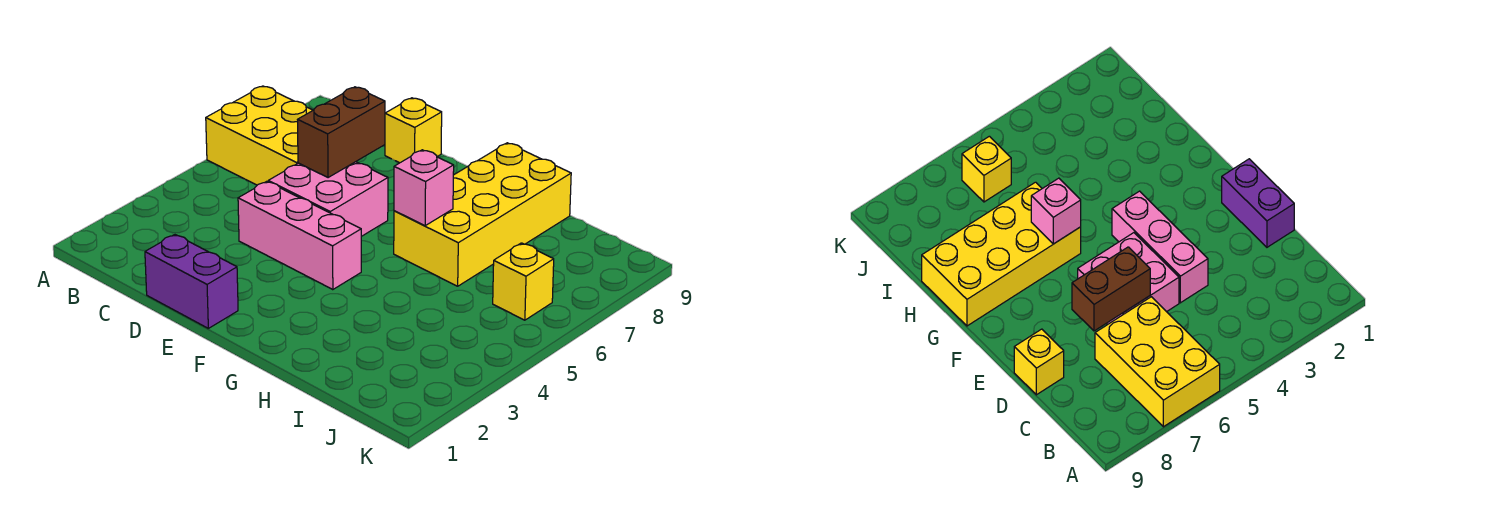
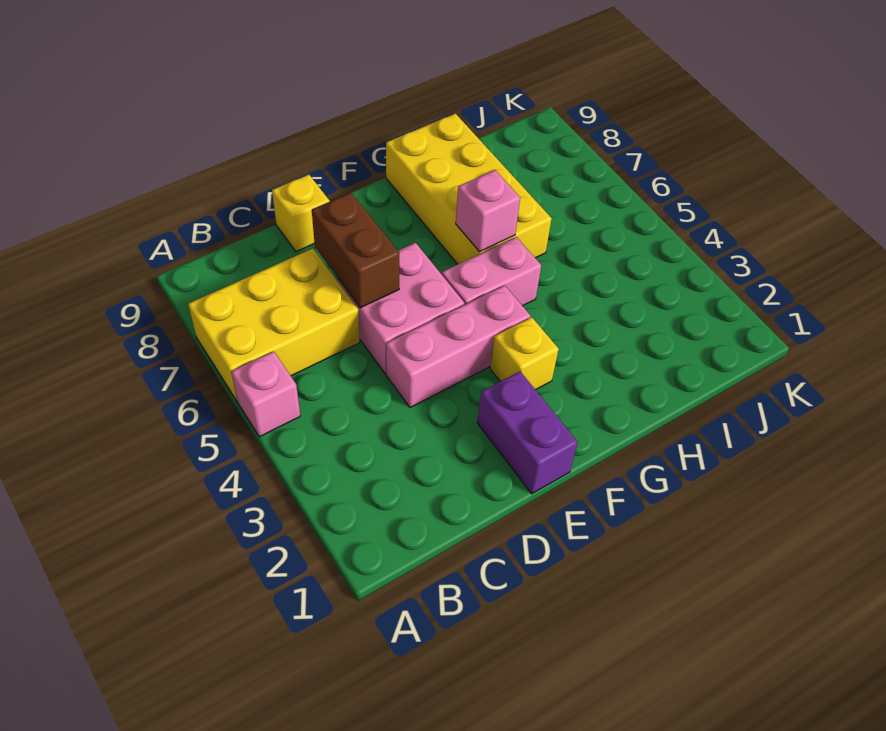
none -> pink 1x1 brick [231,351,300,437]
purple 1x2 brick [145,235,238,328] -> purple 1x2 brick turned to [477,371,578,494]
none -> pink 1x2 brick [442,237,541,306]
yellow 1x1 brick [493,243,554,320] -> yellow 1x1 brick moved to [490,317,559,390]

